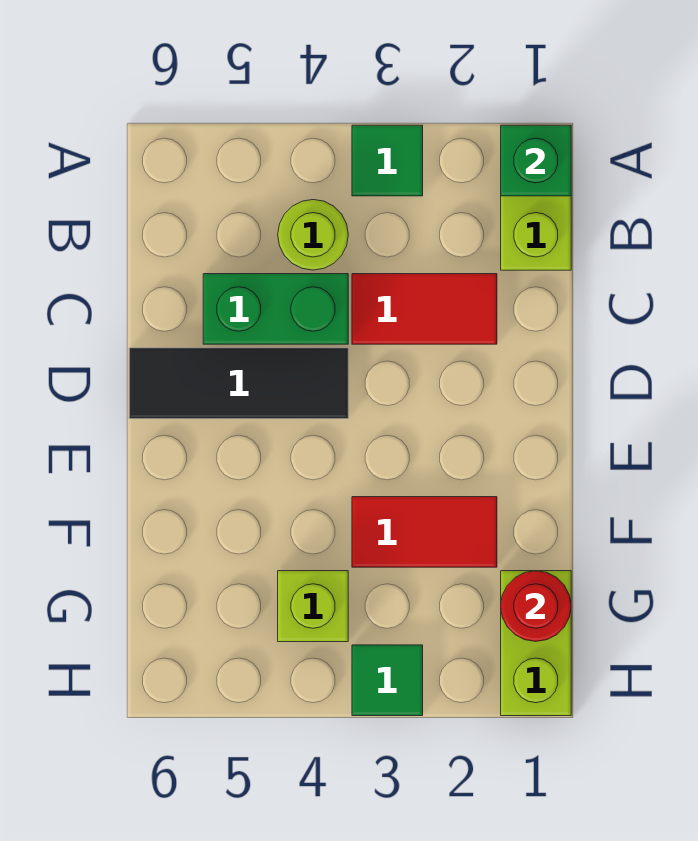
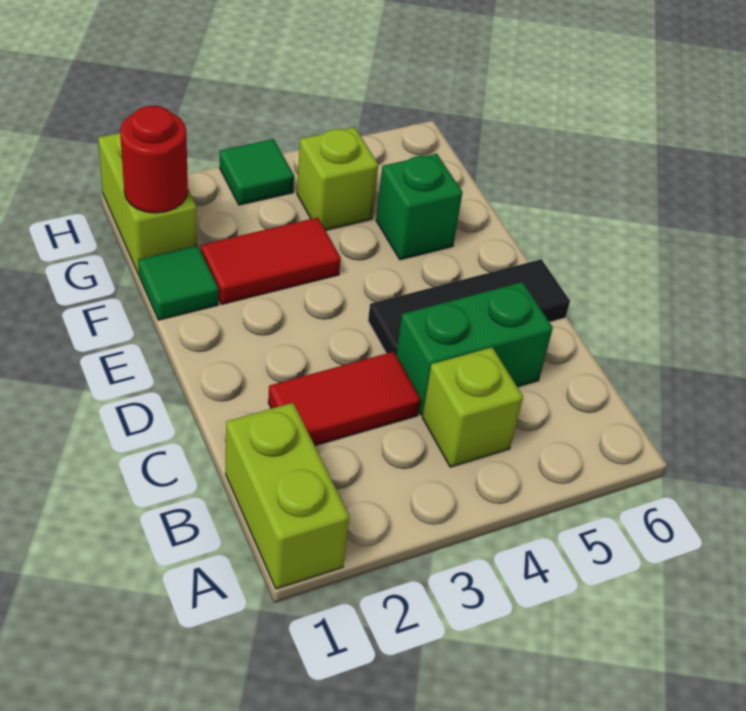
green 1x1 brick [501,125,571,196] -> green 1x1 brick moved to [376,154,463,260]
green 1x1 tile [352,125,423,196] -> green 1x1 tile moved to [138,246,218,320]
lime 1x1 round brick [278,200,348,270] -> lime 1x1 brick [422,347,523,467]

